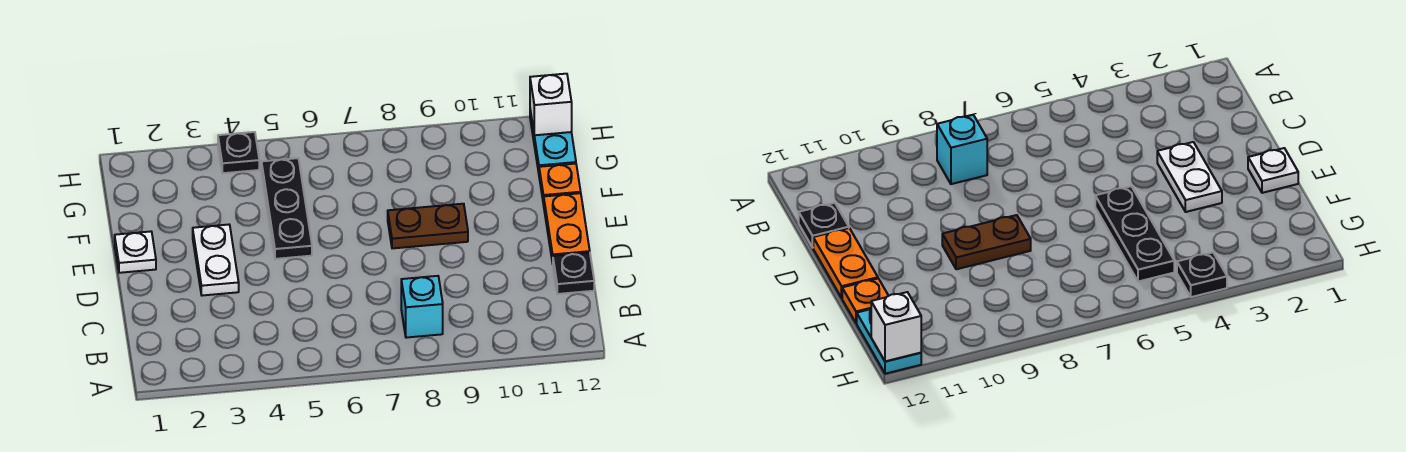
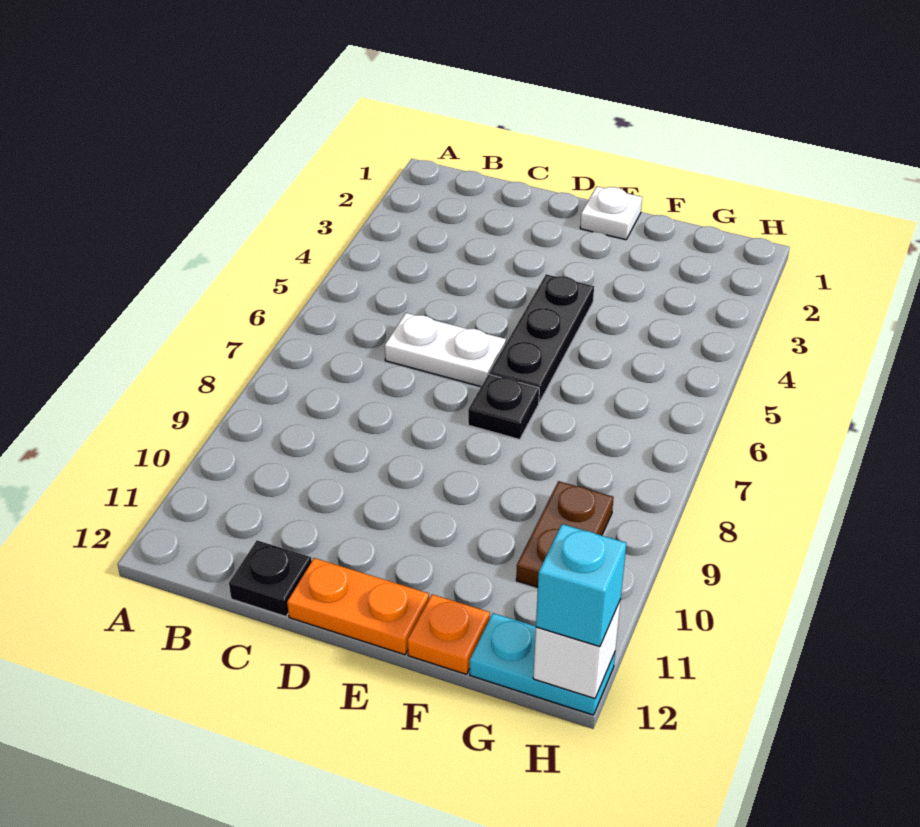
cyan 1x1 brick [401,276,443,338] -> cyan 1x1 brick moved to [536,524,626,647]
white 1x2 plate [193,225,239,296] -> white 1x2 plate moved to [385,313,506,387]
black 1x3 plate [261,158,312,259] -> black 1x3 plate turned to [489,274,594,402]
brown 1x2 plate [388,204,468,248] -> brown 1x2 plate moved to [516,481,614,587]
black 1x1 plate [218,132,259,173] -> black 1x1 plate moved to [468,374,539,440]

